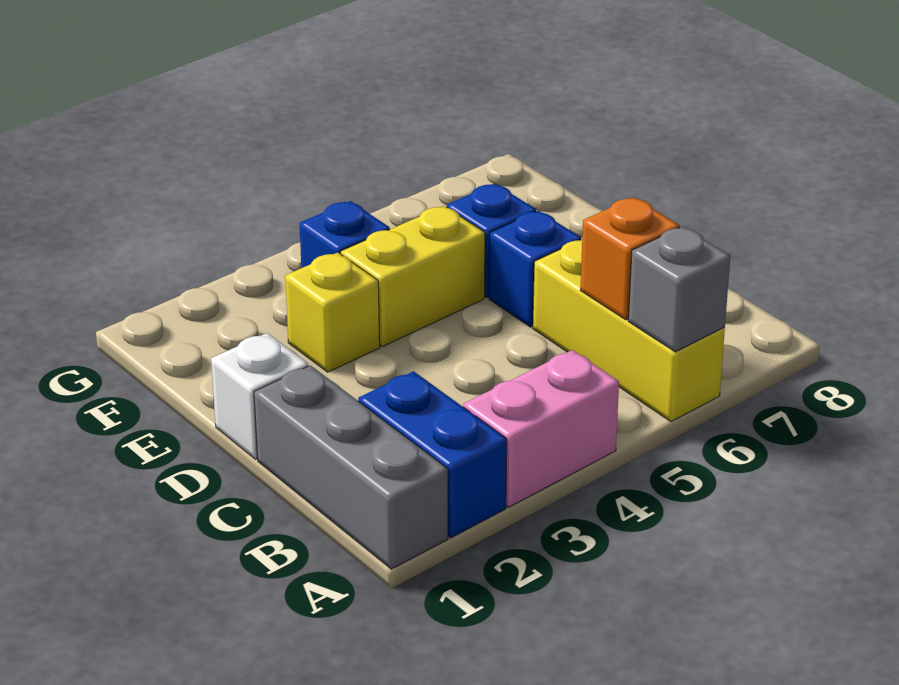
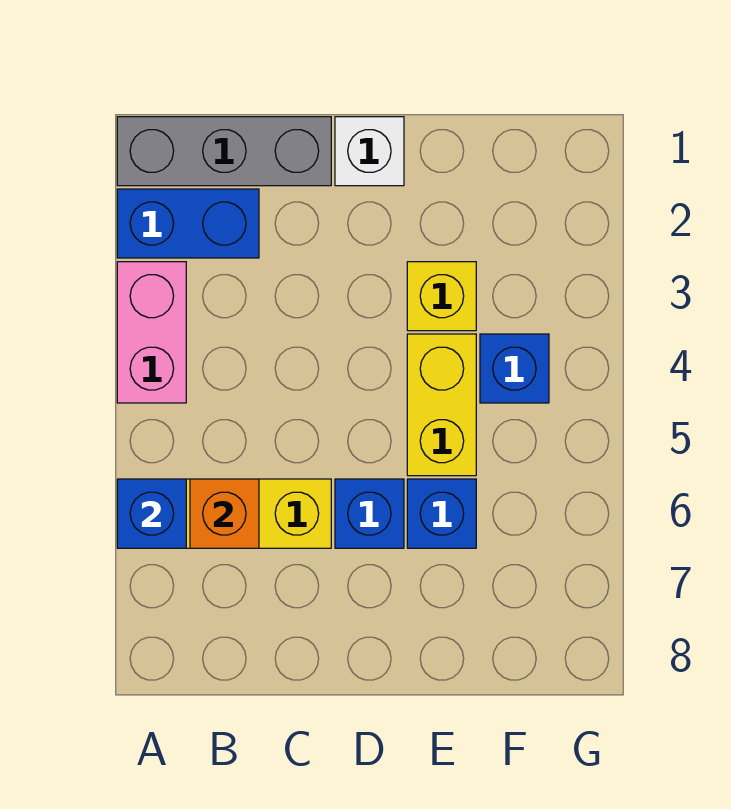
grey 1x1 brick [628,227,730,352] -> blue 1x1 brick [117,479,186,548]

